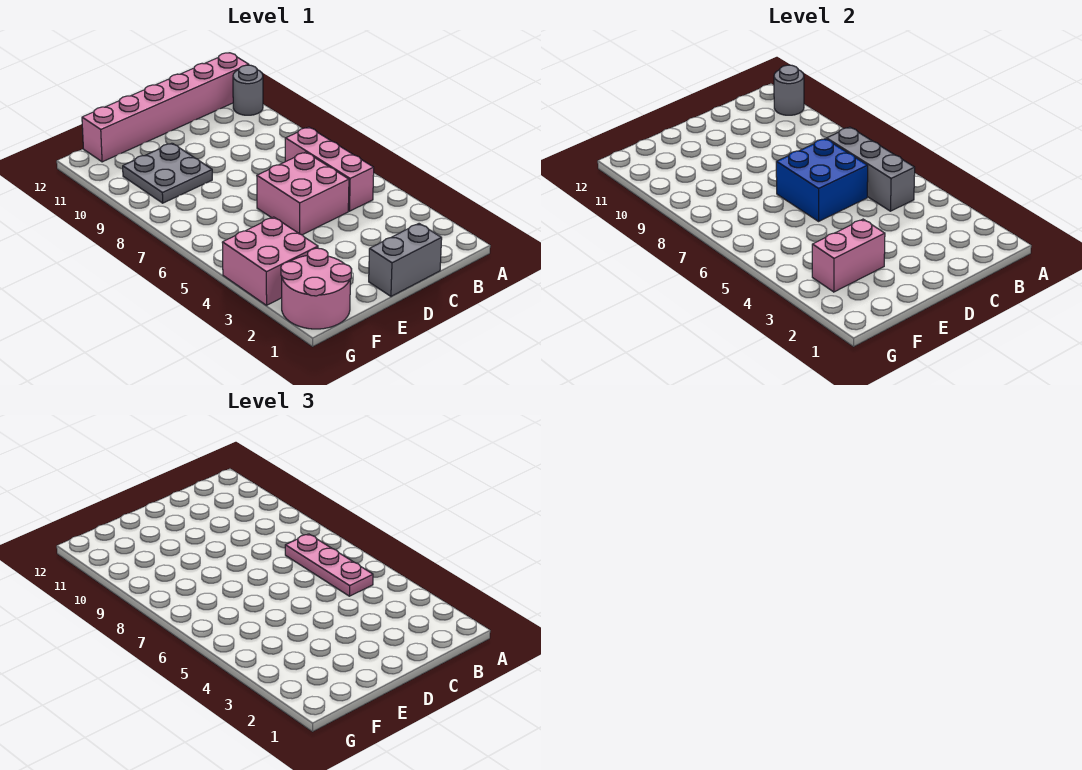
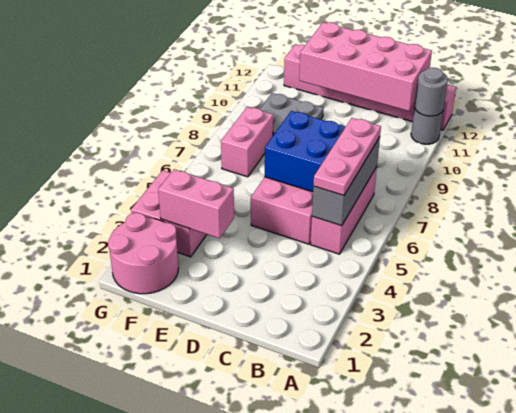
none -> pink 2x4 brick [299,22,432,111]
grey 1x2 brick [369,224,442,296] -> none
none -> pink 1x2 brick [221,107,273,177]

